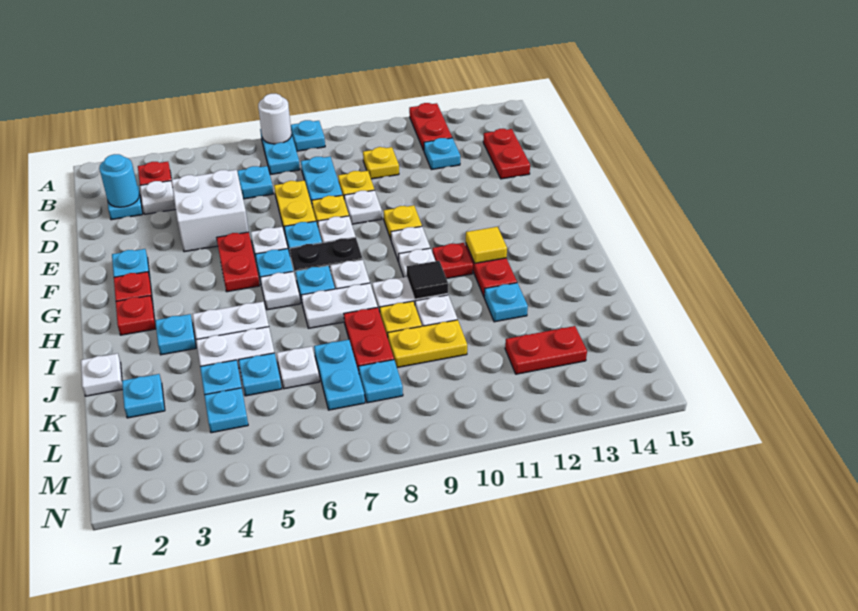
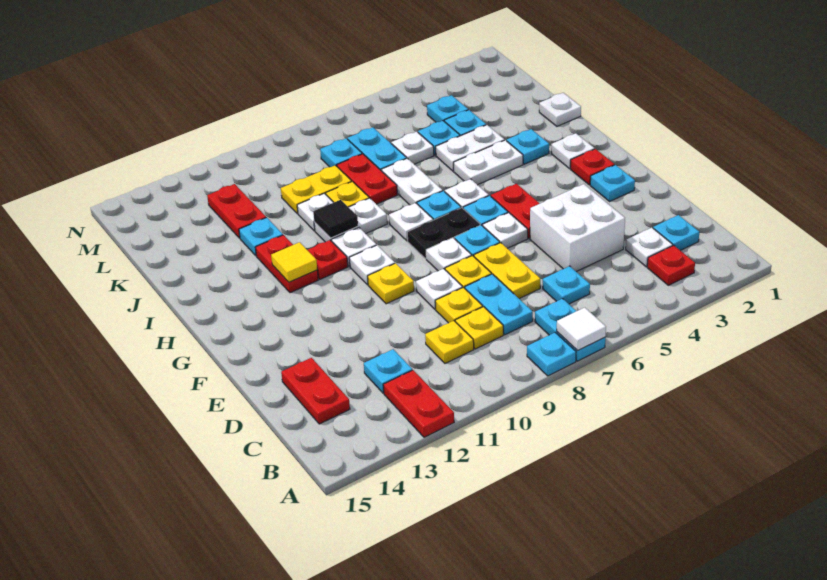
white 1x1 round brick [258,94,291,144] -> white 1x1 tile [557,307,606,351]
cyan 1x1 round brick [99,154,139,207] -> none
none -> yellow 1x1 plate [455,307,503,349]
red 1x1 plate [116,296,156,335] -> white 1x1 plate [551,133,594,169]
white 1x2 plate [301,283,378,328] -> white 1x2 plate turned to [381,158,443,205]
cyan 1x1 plate [122,374,165,418] -> none
red 1x2 plate [505,326,587,374] -> red 1x2 plate turned to [207,184,266,238]

